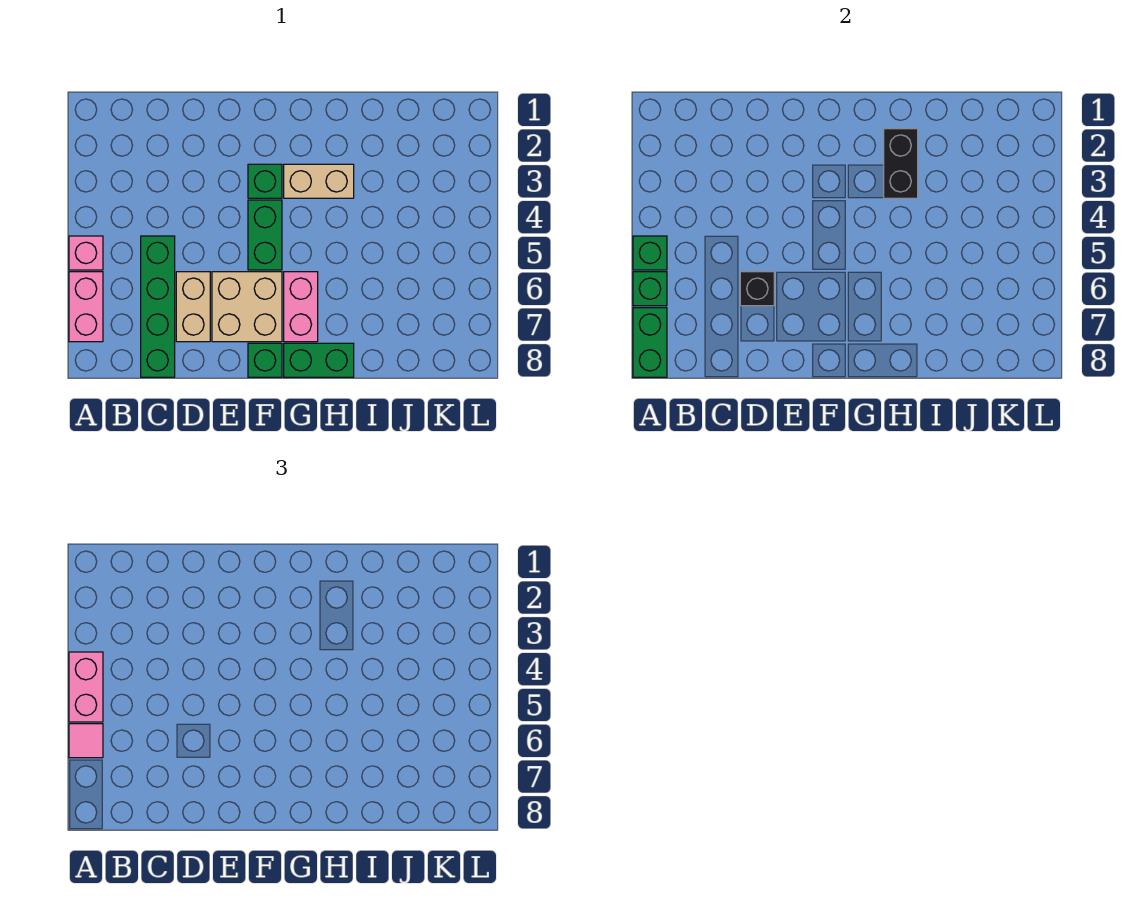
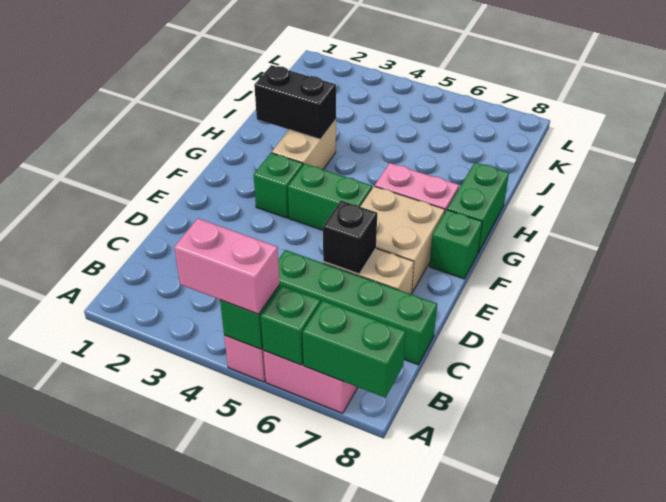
pink 1x1 tile [69,724,103,758] -> none

